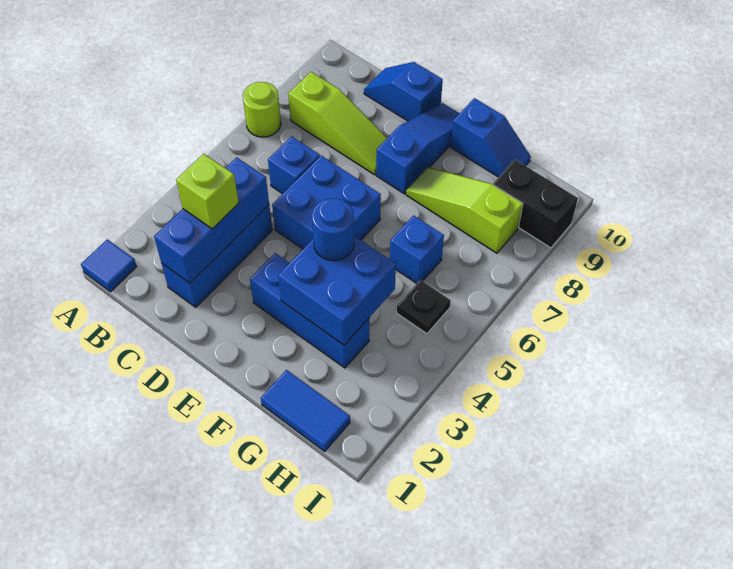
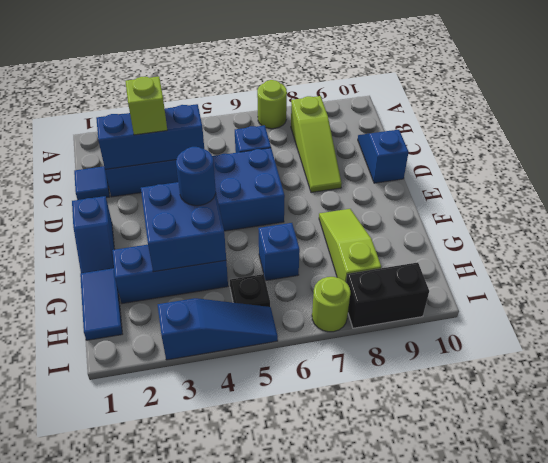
blue 1x1 tile [81,239,137,292] -> blue 1x1 tile moved to [74,166,110,200]
blue 1x3 brick [250,253,369,368] -> blue 1x3 brick turned to [112,245,228,304]
blue 1x3 slope [376,103,460,194] -> blue 1x3 slope moved to [158,298,278,360]
blue 1x2 slope [451,98,531,177] -> blue 1x2 slope moved to [72,196,115,273]
black 1x2 brick [493,160,578,248] -> black 1x2 brick turned to [346,262,429,328]
none -> lime 1x1 round brick [312,277,350,332]

